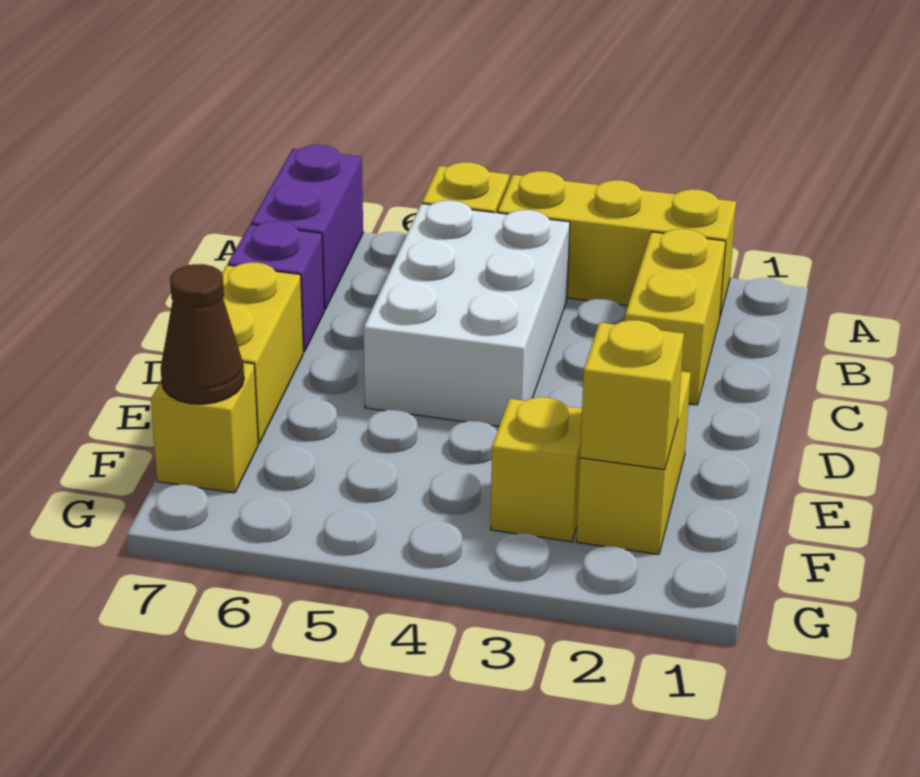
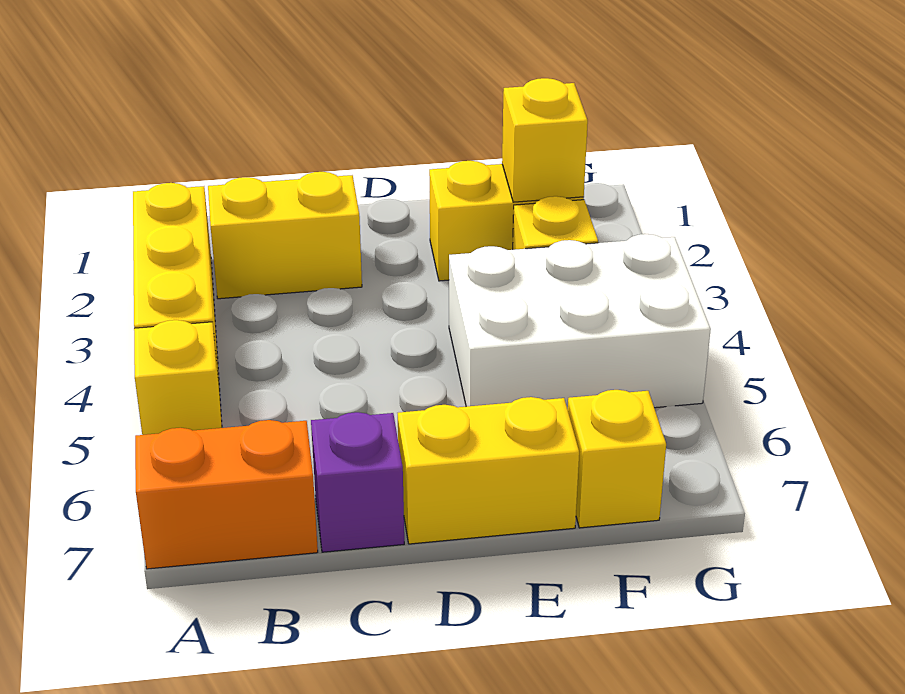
purple 1x2 brick [251,145,363,310] -> orange 1x2 brick [135,420,318,569]
white 2x3 brick [364,200,570,426] -> white 2x3 brick moved to [449,234,711,409]
brown 1x1 cone [161,264,244,404] -> none

